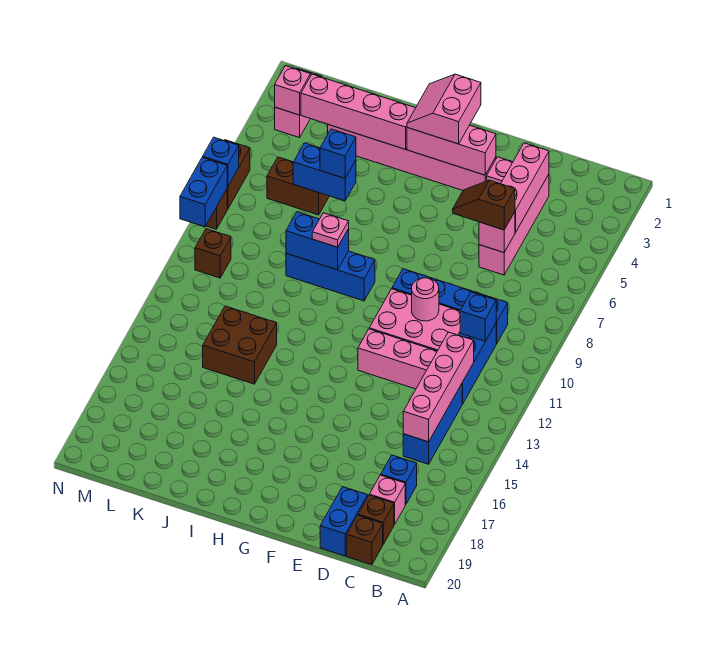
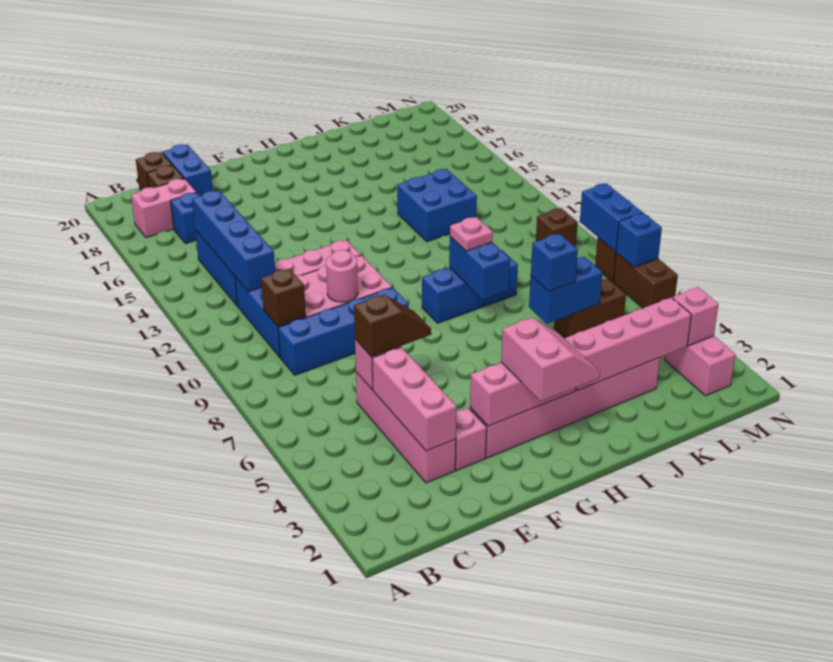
blue 1x1 brick [460,292,496,341] -> brown 1x1 brick [261,269,306,326]
pink 1x4 brick [403,332,474,442] -> blue 1x4 brick [192,191,275,292]
pink 1x1 brick [369,475,405,525] -> pink 1x2 brick [131,179,196,238]
blue 1x2 brick [286,212,349,270] -> blue 1x2 brick turned to [449,237,510,299]
brown 2x2 brick [203,306,277,384] -> blue 2x2 brick [397,169,477,242]

